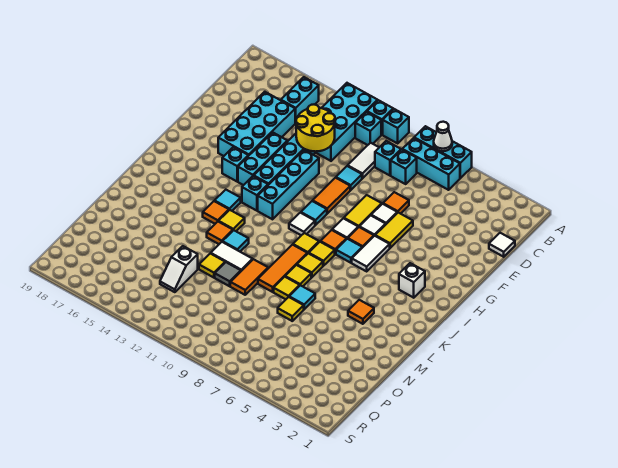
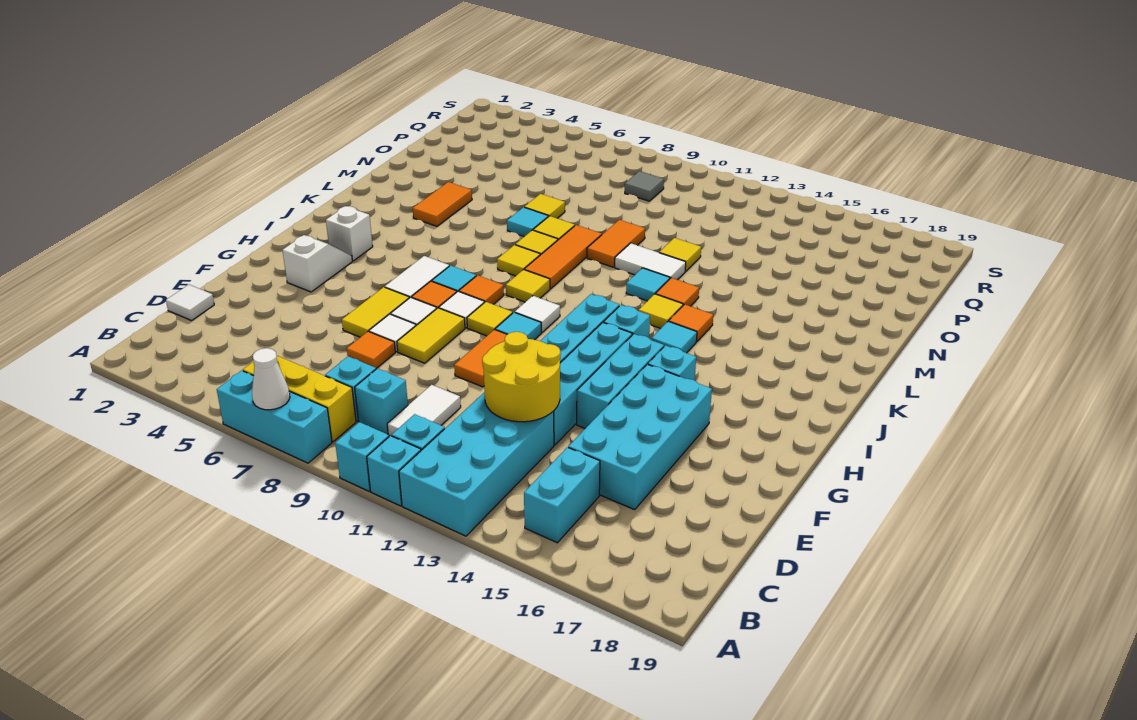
cyan 1x3 brick [402,138,460,190] -> yellow 1x3 brick [243,355,356,442]
cyan 1x1 tile [336,166,362,190] -> none
yellow 1x1 tile [309,242,335,266] -> yellow 1x1 tile moved to [467,302,513,336]
orange 1x1 tile [348,300,374,324] -> orange 1x2 tile [413,182,472,226]
grey 1x1 tile [215,262,241,286] -> grey 1x1 tile moved to [625,171,664,201]
white 1x2 slope [160,246,198,292] -> white 1x2 slope moved to [282,235,352,292]

